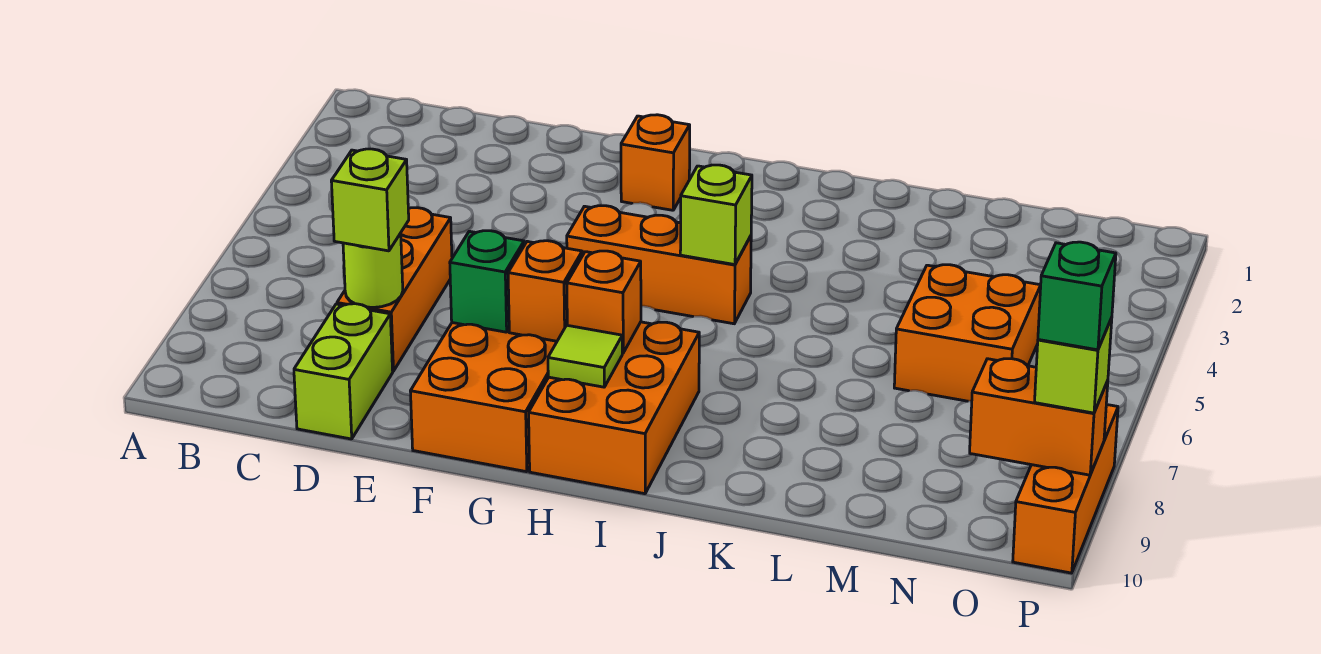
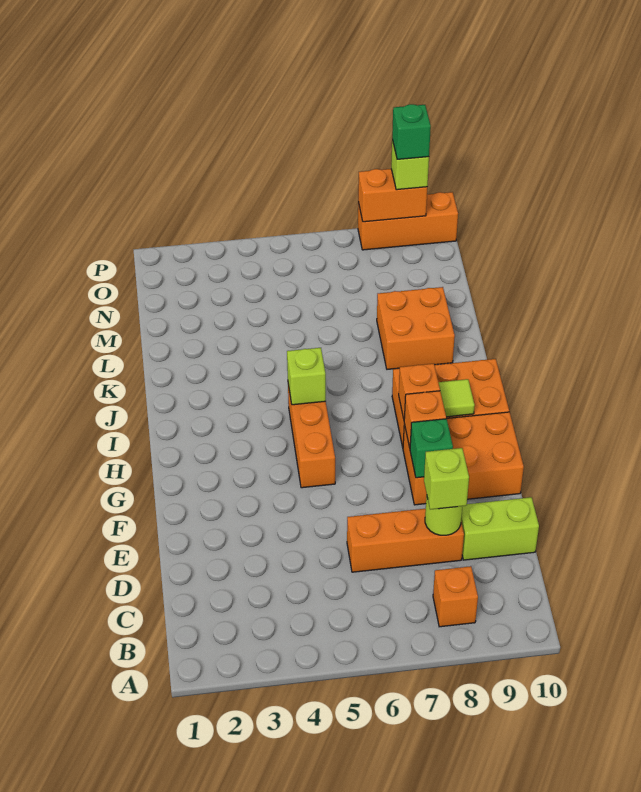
orange 1x1 brick [621,115,690,210] -> orange 1x1 brick moved to [433,566,478,627]
orange 2x2 brick [894,265,1041,401] -> orange 2x2 brick moved to [377,287,455,369]
orange 1x2 brick [970,359,1108,475] -> orange 1x2 brick turned to [358,169,427,222]

